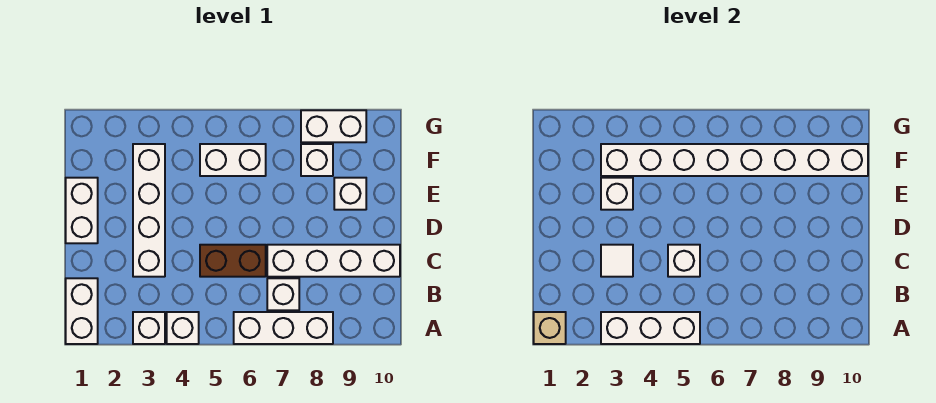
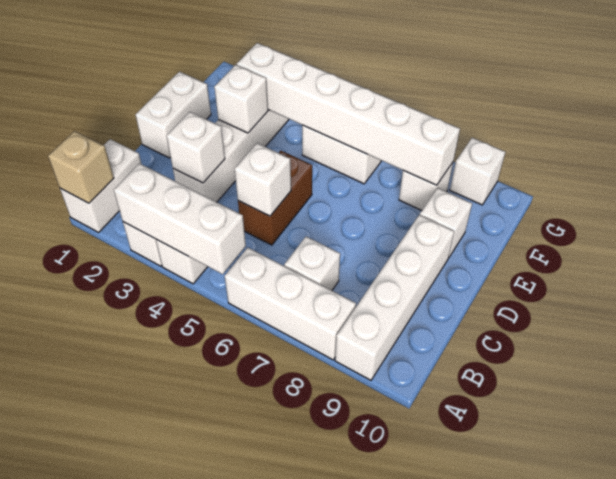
white 1x1 tile [601,245,633,277] -> white 1x1 brick [167,112,225,183]
brown 1x2 brick [200,245,266,277] -> brown 1x2 brick turned to [238,151,312,245]
white 1x4 brick [267,245,400,277] -> white 1x4 brick turned to [335,215,454,380]
white 1x8 brick [601,144,868,176] -> white 1x6 brick [237,43,460,185]
white 1x2 brick [301,110,366,142] -> white 1x1 brick [450,138,505,205]

